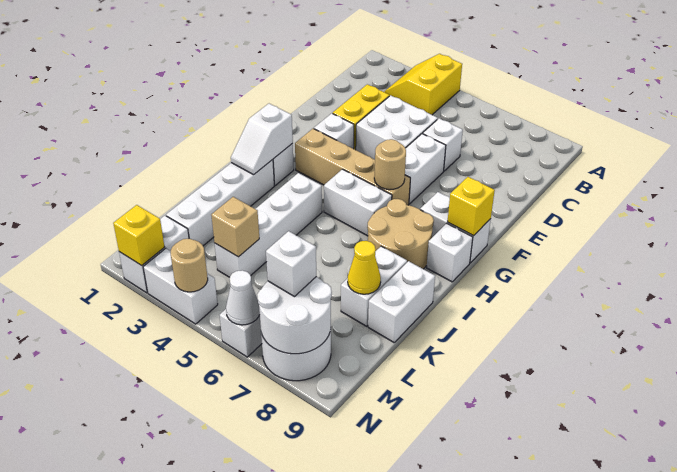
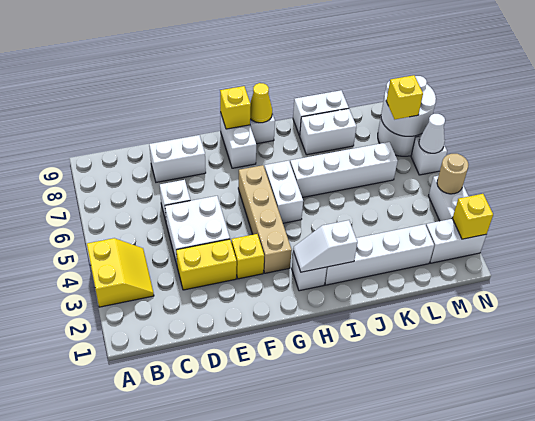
yellow 2x2 slope [384,54,462,115] -> yellow 2x2 slope turned to [87,238,154,307]
white 1x2 brick [405,134,446,204] -> white 1x2 brick moved to [149,135,206,182]
white 1x1 brick [314,113,354,149] -> yellow 1x1 brick [231,234,264,279]
tan 1x1 round brick [374,139,406,190] -> none
white 1x2 slope [231,104,293,175] -> white 1x2 slope turned to [293,220,357,272]
tan 2x2 round brick [367,199,434,269] -> none
white 1x4 brick [215,173,322,277] -> white 1x4 brick moved to [290,142,398,198]
yellow 1x1 cone [348,241,381,294] -> yellow 1x1 cone moved to [250,83,272,123]
tan 1x1 brick [211,197,259,257] -> none
white 1x1 brick [266,231,316,297] -> yellow 1x1 brick [386,75,423,119]

